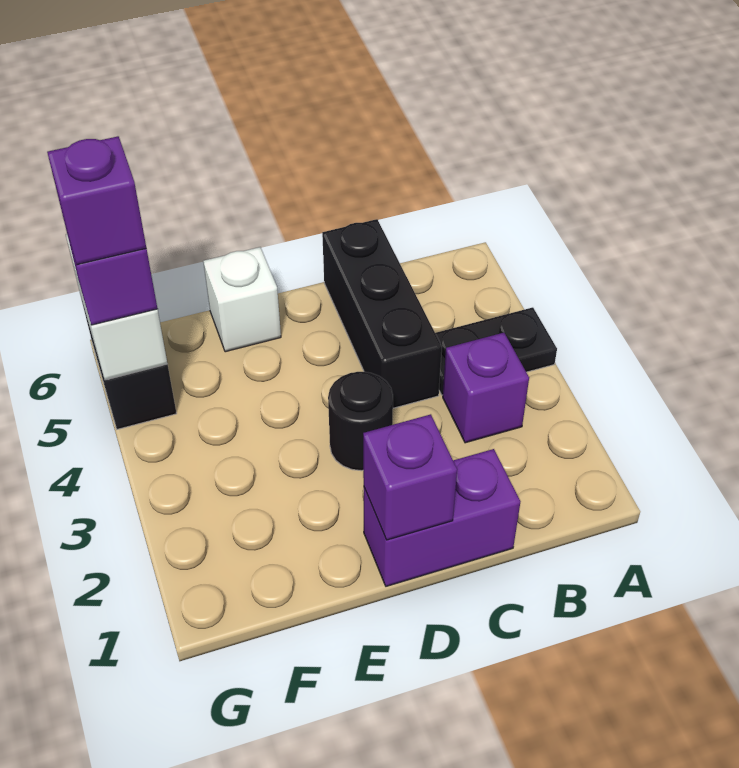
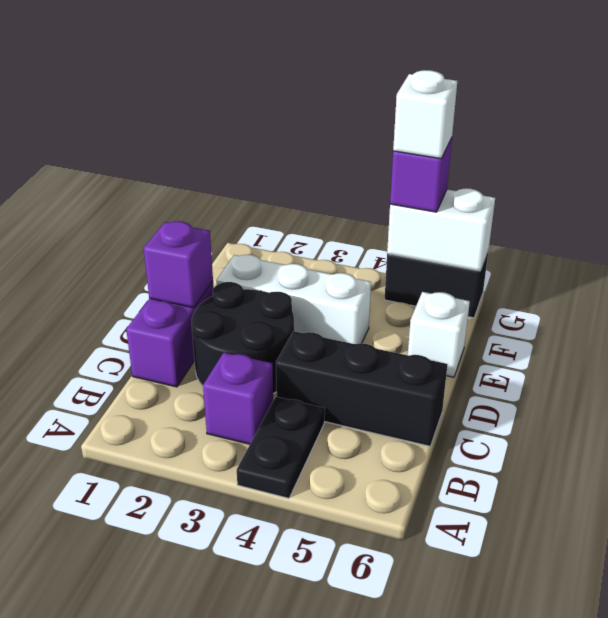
black 1x1 round brick [328,372,393,471] -> black 2x2 round brick [192,282,294,394]
none -> white 1x3 brick [216,255,371,344]
purple 1x1 brick [47,136,146,265] -> white 1x1 brick [393,70,457,159]

